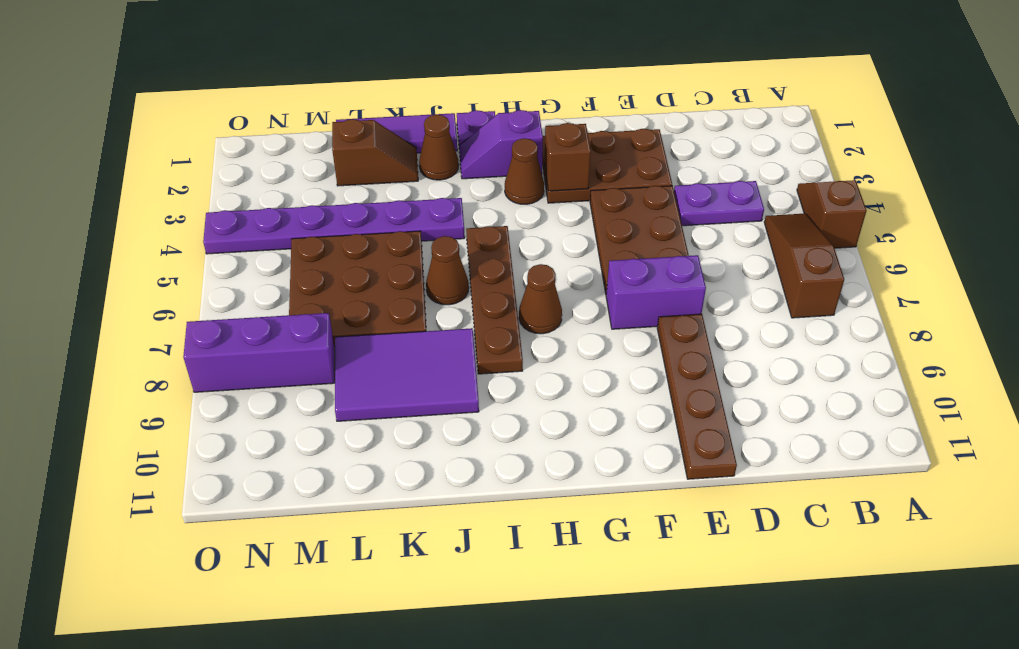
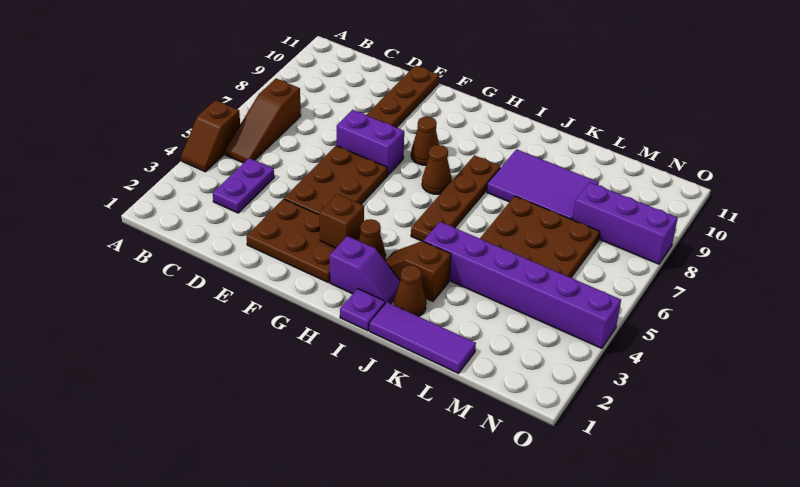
purple 1x2 plate [674,181,764,226] -> purple 1x2 plate turned to [213,158,274,213]
purple 1x6 plate [203,198,465,254] -> purple 1x6 brick [424,222,621,348]
brown 1x1 cone [426,236,469,305] -> brown 1x1 cone moved to [411,117,439,165]
brown 1x2 slope [332,119,418,186] -> brown 1x2 slope moved to [386,241,451,301]

